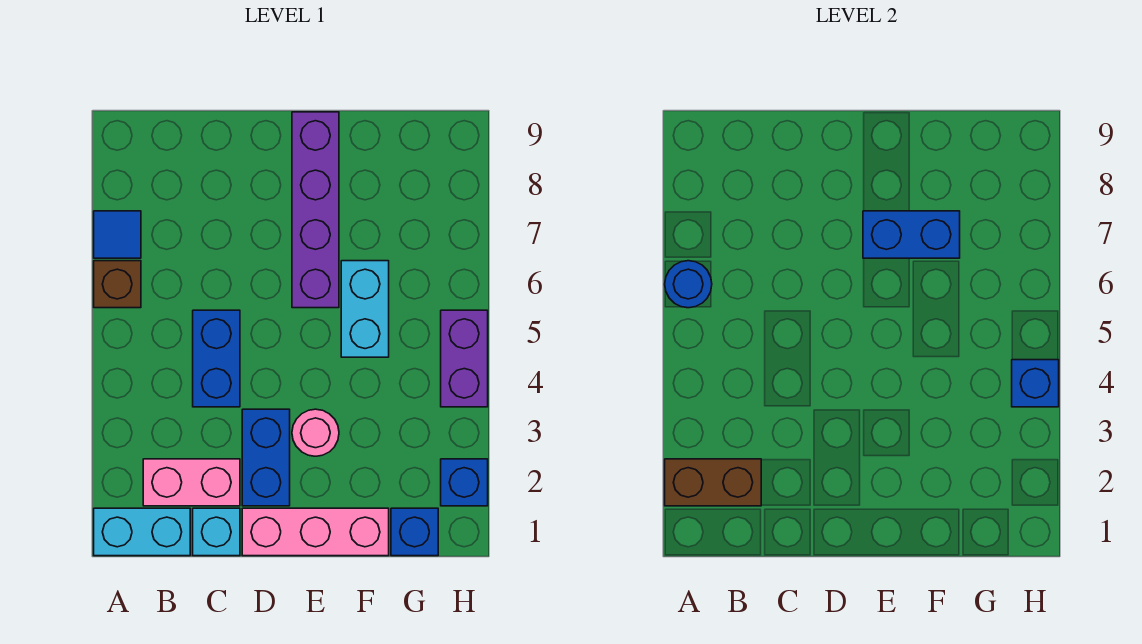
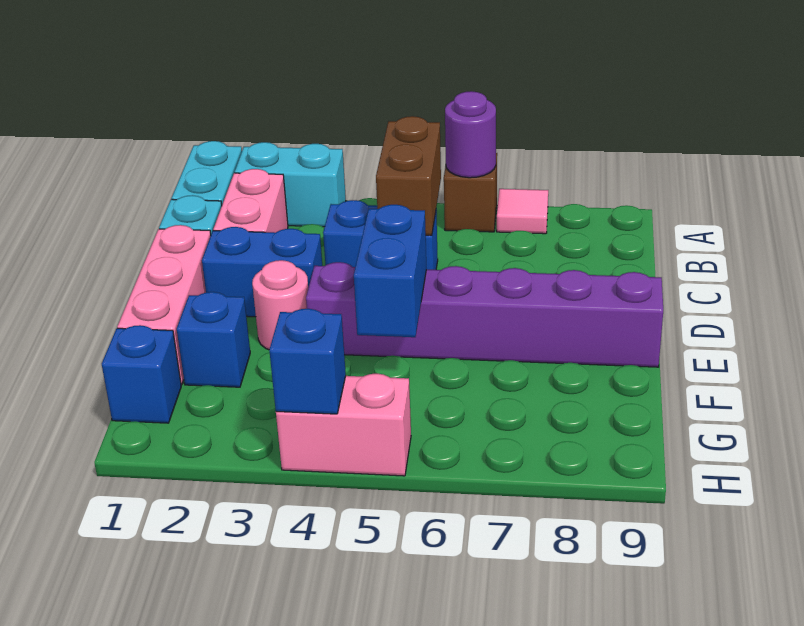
brown 1x2 brick [665,459,761,506] -> brown 1x2 brick moved to [376,116,441,235]
blue 1x1 round brick [665,261,712,308] -> purple 1x1 round brick [445,91,496,178]
blue 1x1 tile [94,211,141,258] -> pink 1x1 tile [497,189,548,234]
purple 1x4 brick [292,112,339,308] -> purple 1x6 brick [306,262,663,367]
blue 1x2 brick [863,211,960,258] -> blue 1x2 brick moved to [354,205,426,337]
cyan 1x2 brick [341,261,389,357] -> cyan 1x2 brick moved to [235,142,346,227]
blue 1x1 brick [441,459,488,506] -> blue 1x1 brick moved to [177,292,250,387]
purple 1x2 brick [441,310,488,407] -> pink 1x2 brick [276,374,411,476]

